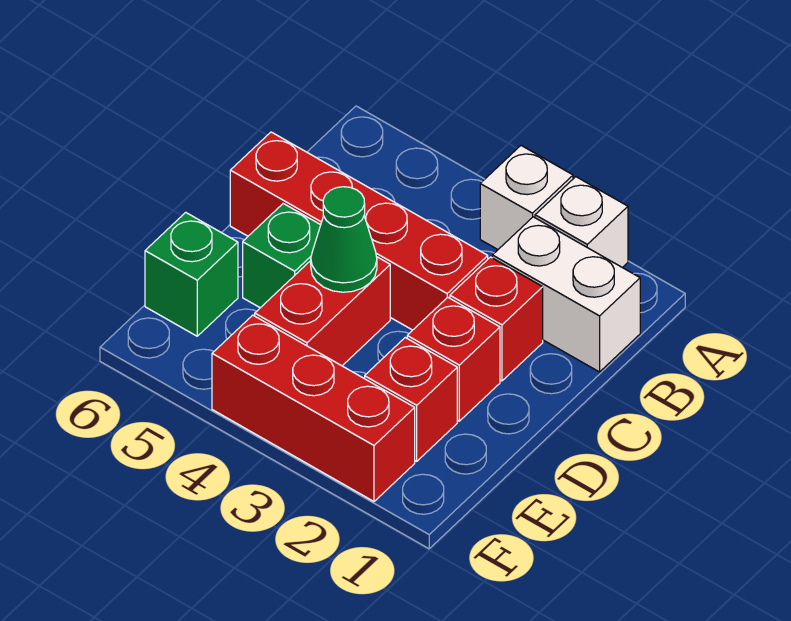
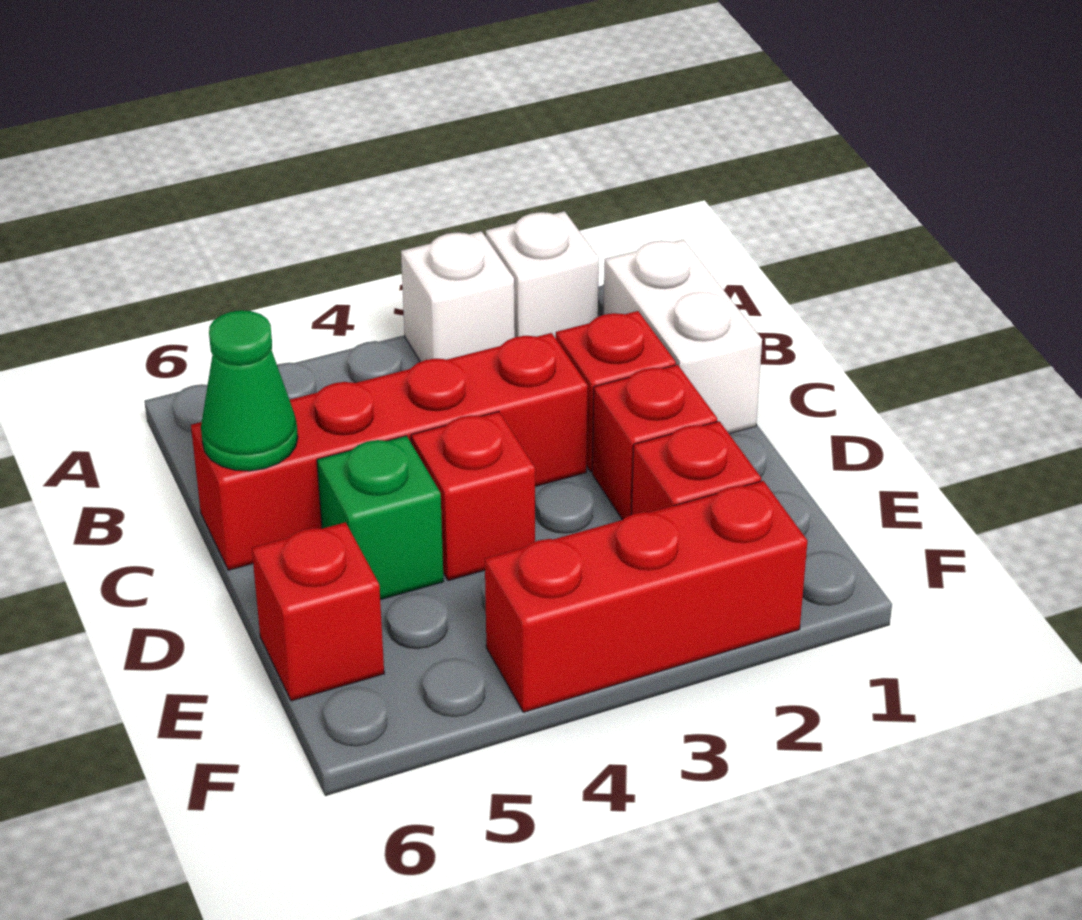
white 1x2 brick [492,217,640,372] -> white 1x2 brick turned to [603,239,762,434]
red 1x2 brick [255,257,390,366] -> red 1x1 brick [411,412,535,581]
green 1x1 cone [311,187,377,292] -> green 1x1 cone moved to [201,310,298,471]
green 1x1 brick [145,212,238,336] -> red 1x1 brick [252,522,384,701]

